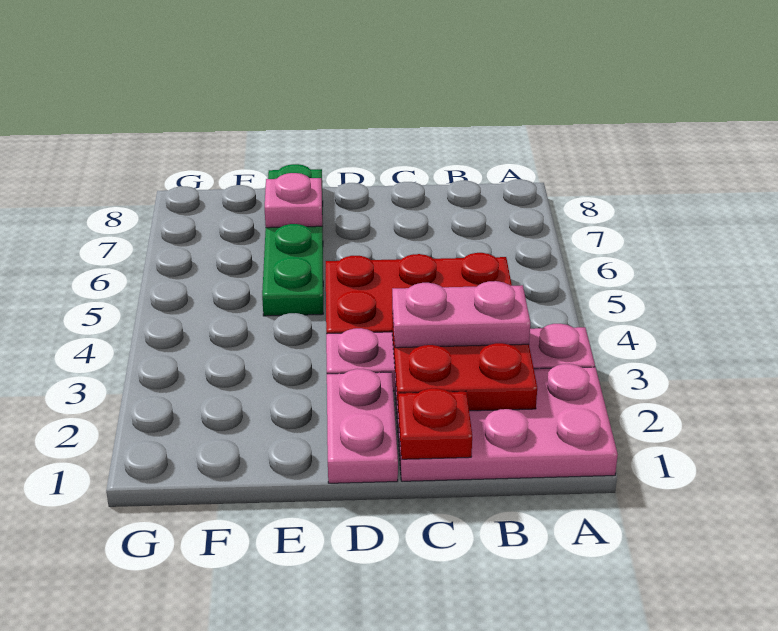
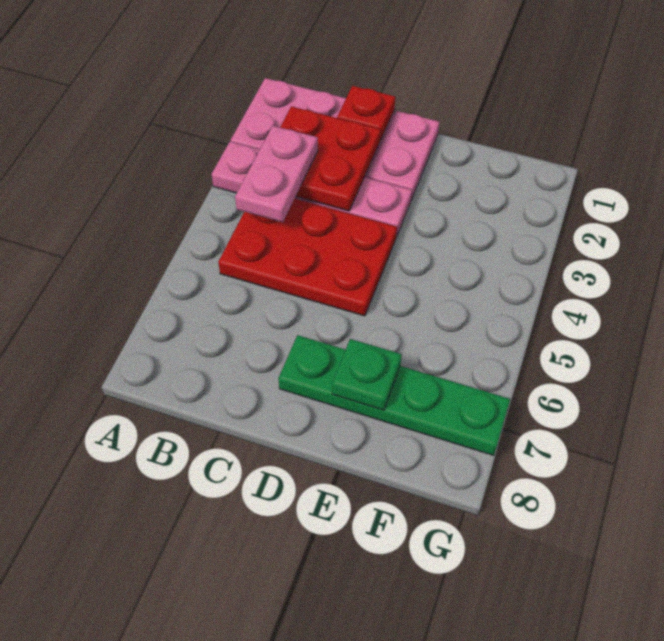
pink 1x2 plate [392,281,530,348] -> pink 1x2 plate turned to [235,126,318,222]
green 1x4 plate [262,164,323,316] -> green 1x4 plate turned to [278,335,510,456]
pink 1x1 plate [265,173,322,228] -> green 1x1 plate [332,339,402,410]

